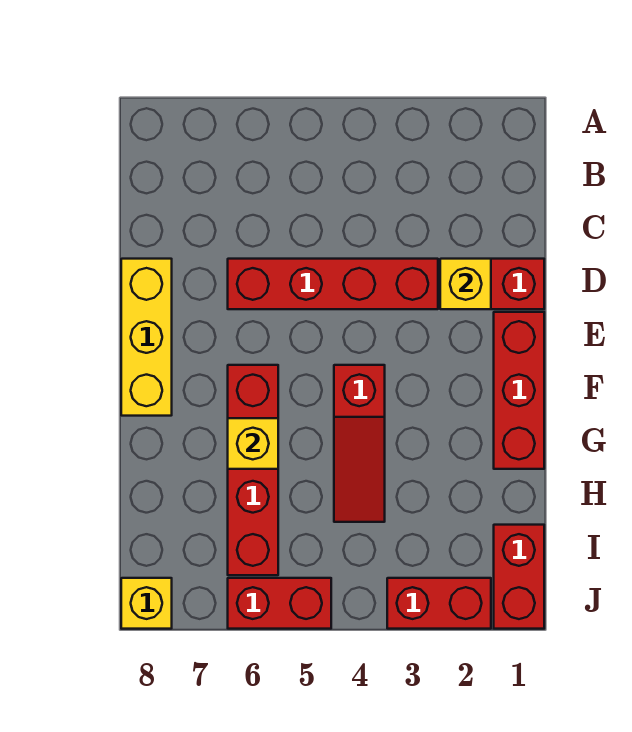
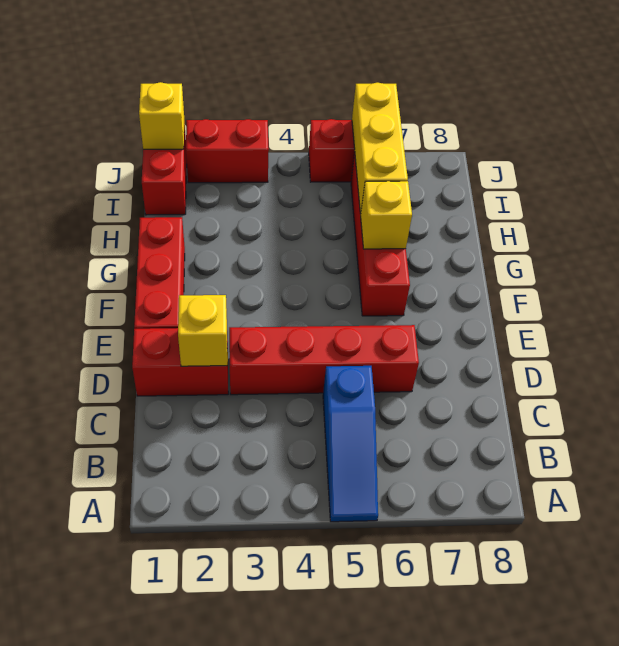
none -> blue 1x3 slope [323,366,378,522]
yellow 1x3 brick [121,259,172,416] -> yellow 1x3 brick moved to [352,83,408,214]
red 1x3 slope [334,365,385,522] -> none
yellow 1x1 brick [121,578,172,629] -> yellow 1x1 brick moved to [139,82,184,149]

